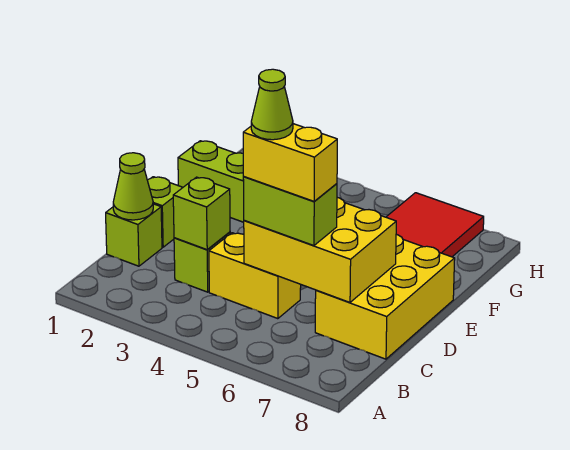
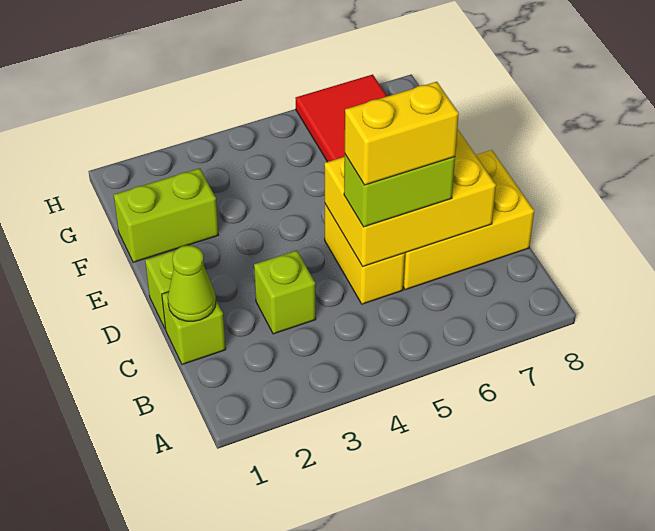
lime 1x1 brick [173,177,230,250] -> none
yellow 1x2 brick [209,233,301,319] -> yellow 1x2 brick turned to [325,204,405,304]
lime 1x1 cone [251,69,293,140] -> none
yellow 2x3 brick [315,234,455,359] -> yellow 2x3 brick turned to [403,150,534,290]

